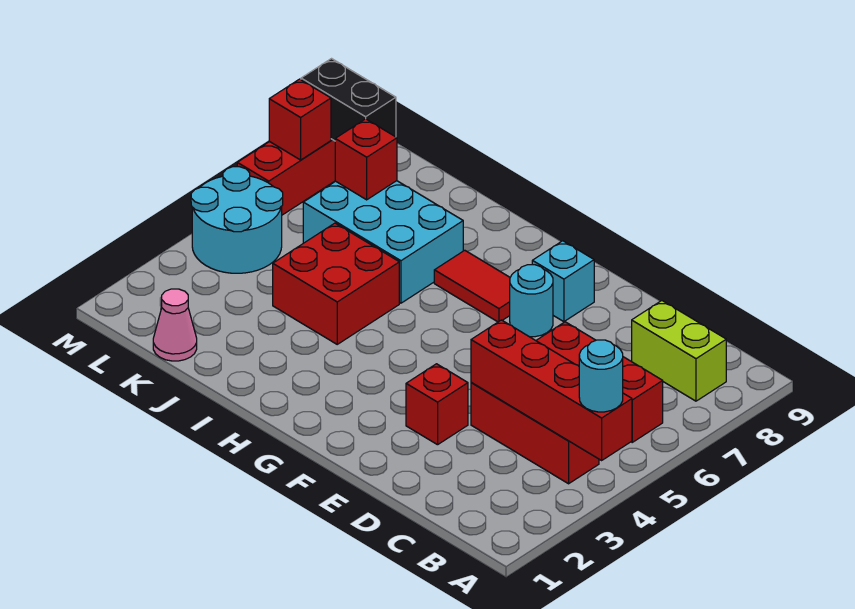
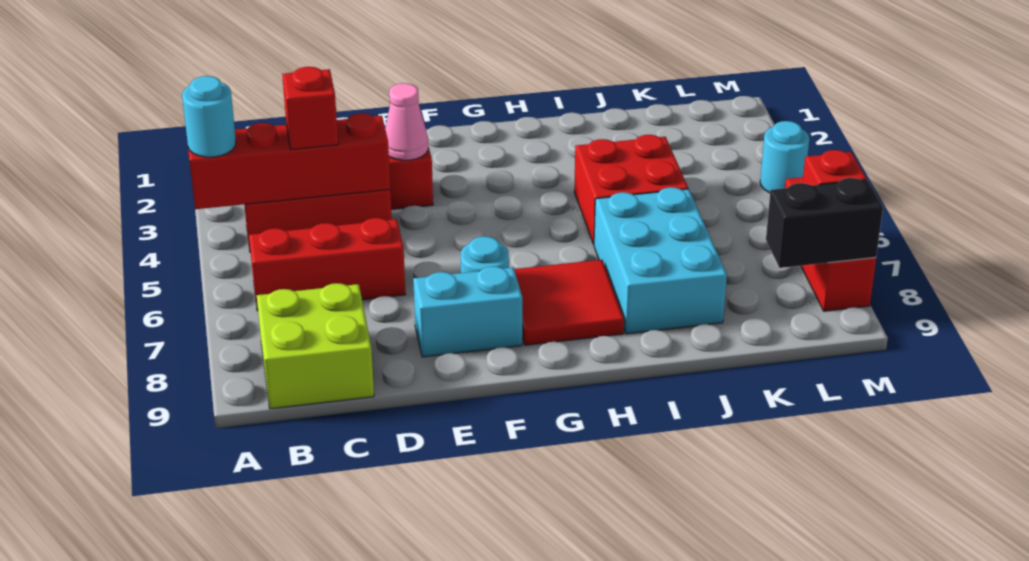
lime 1x2 brick [632,301,726,401] -> lime 2x2 brick [257,283,374,409]
cyan 1x1 brick [532,241,594,322] -> cyan 1x2 brick [413,266,522,357]
red 1x2 tile [434,250,510,322] -> red 2x2 tile [514,260,624,345]
cyan 2x3 brick [303,181,463,303] -> cyan 2x3 brick turned to [594,187,727,334]
pink 1x1 cone [153,289,197,361] -> pink 1x1 cone moved to [385,83,428,160]
red 1x1 brick [335,119,397,200] -> red 1x1 brick moved to [282,67,338,149]
cyan 2x2 round brick [191,167,283,273] -> cyan 1x1 round brick [760,121,809,193]

